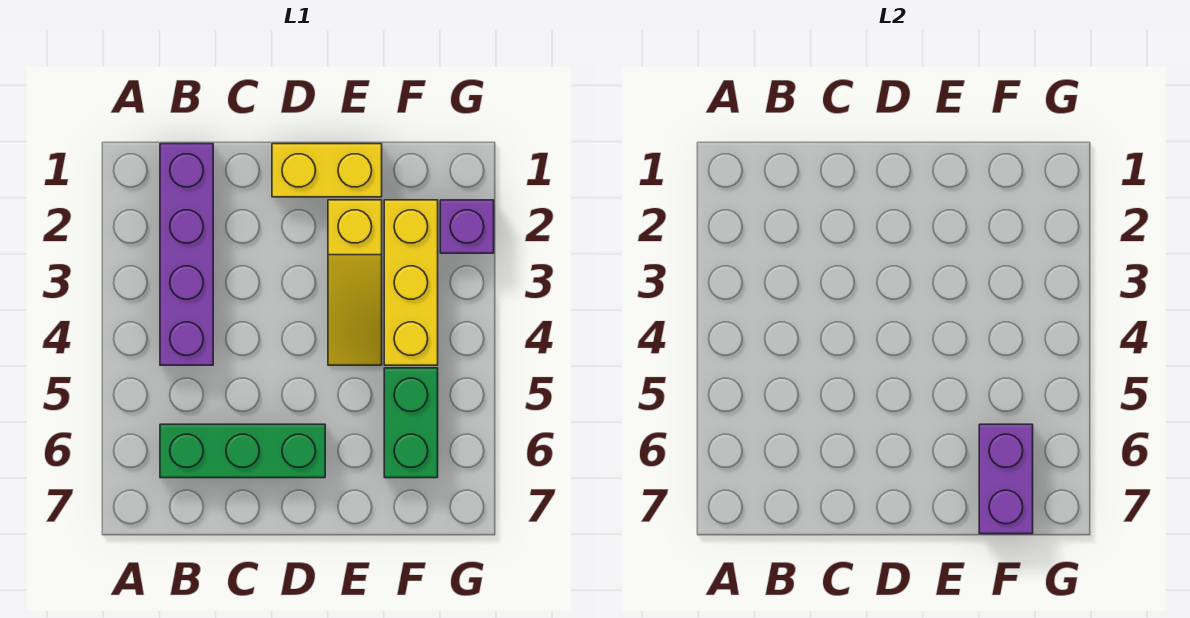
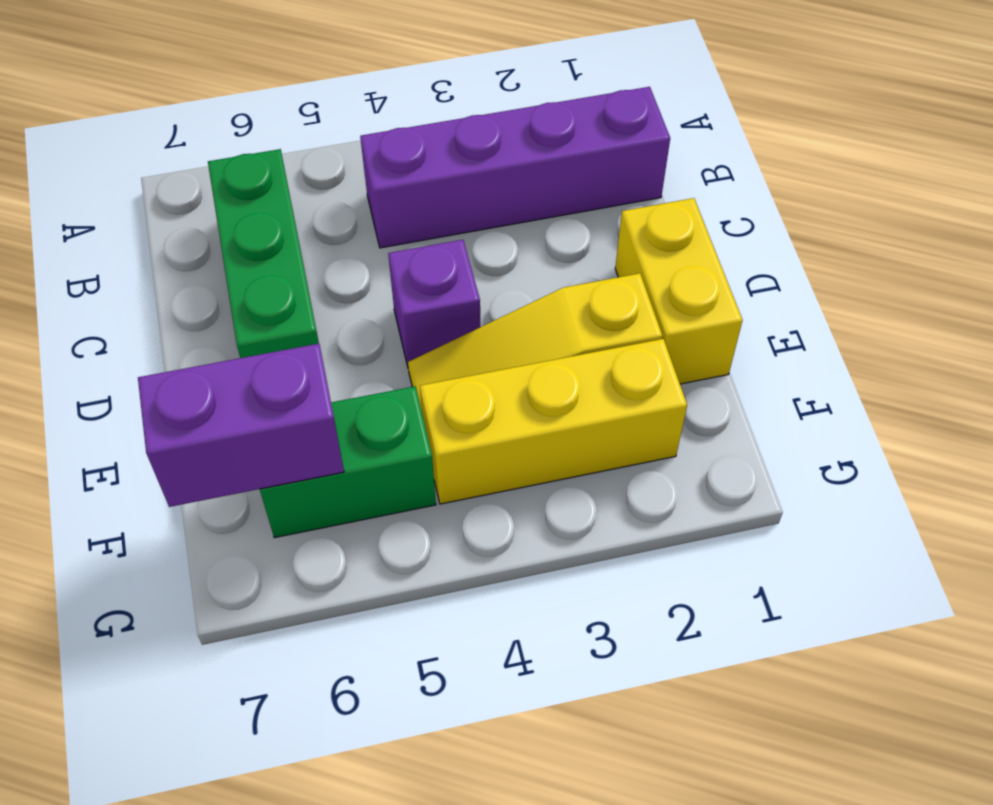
purple 1x1 brick [440,200,494,253] -> purple 1x1 brick moved to [388,240,481,366]

